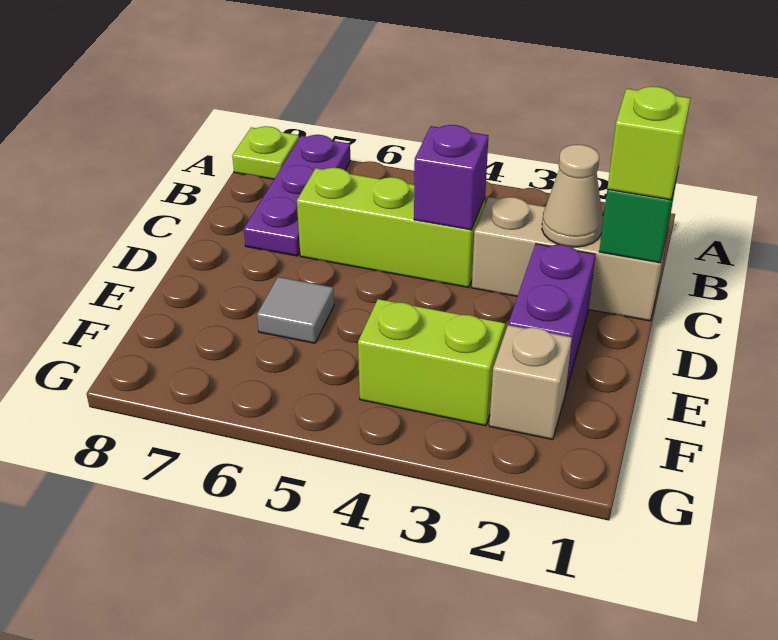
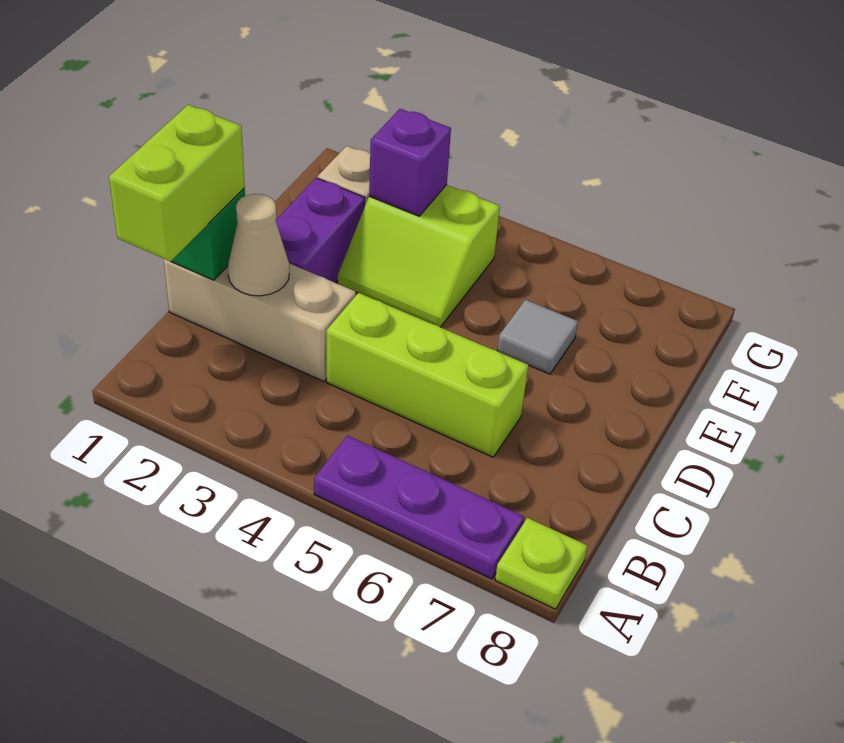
purple 1x3 plate [244,135,350,256] -> purple 1x3 plate turned to [314,436,524,579]
lime 1x1 brick [607,86,690,200] -> lime 1x2 brick [109,105,245,261]
purple 1x1 brick [414,125,488,230] -> purple 1x1 brick moved to [369,109,451,216]

